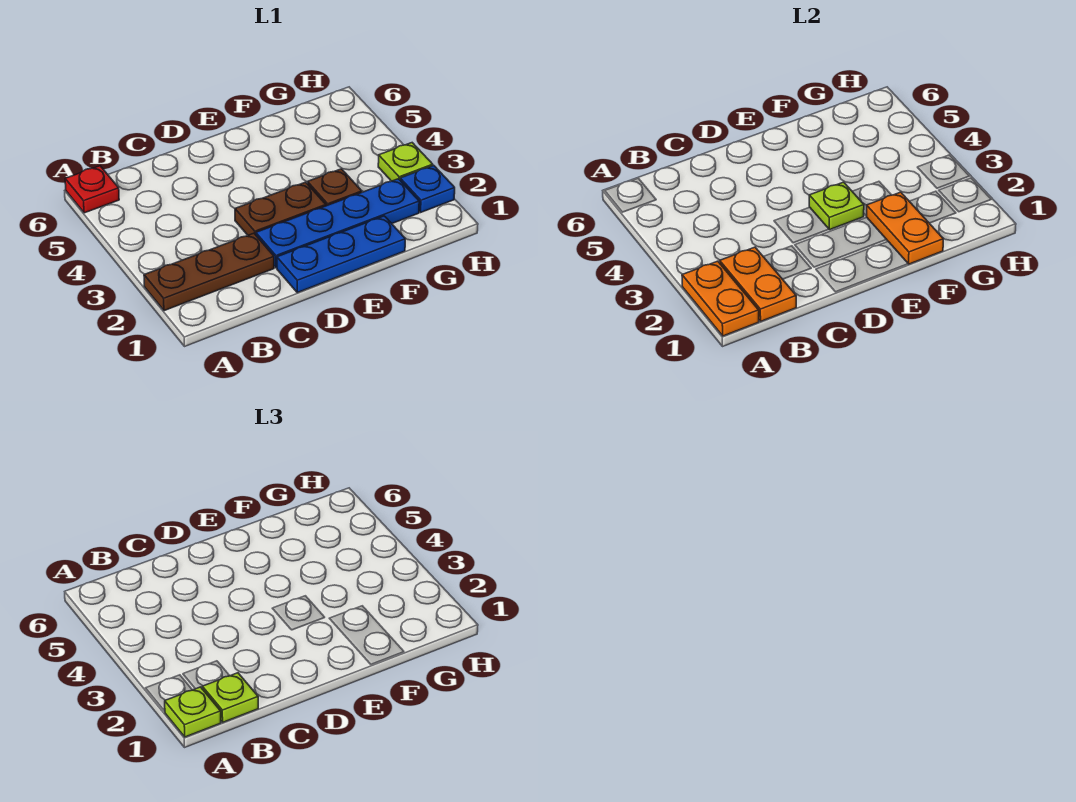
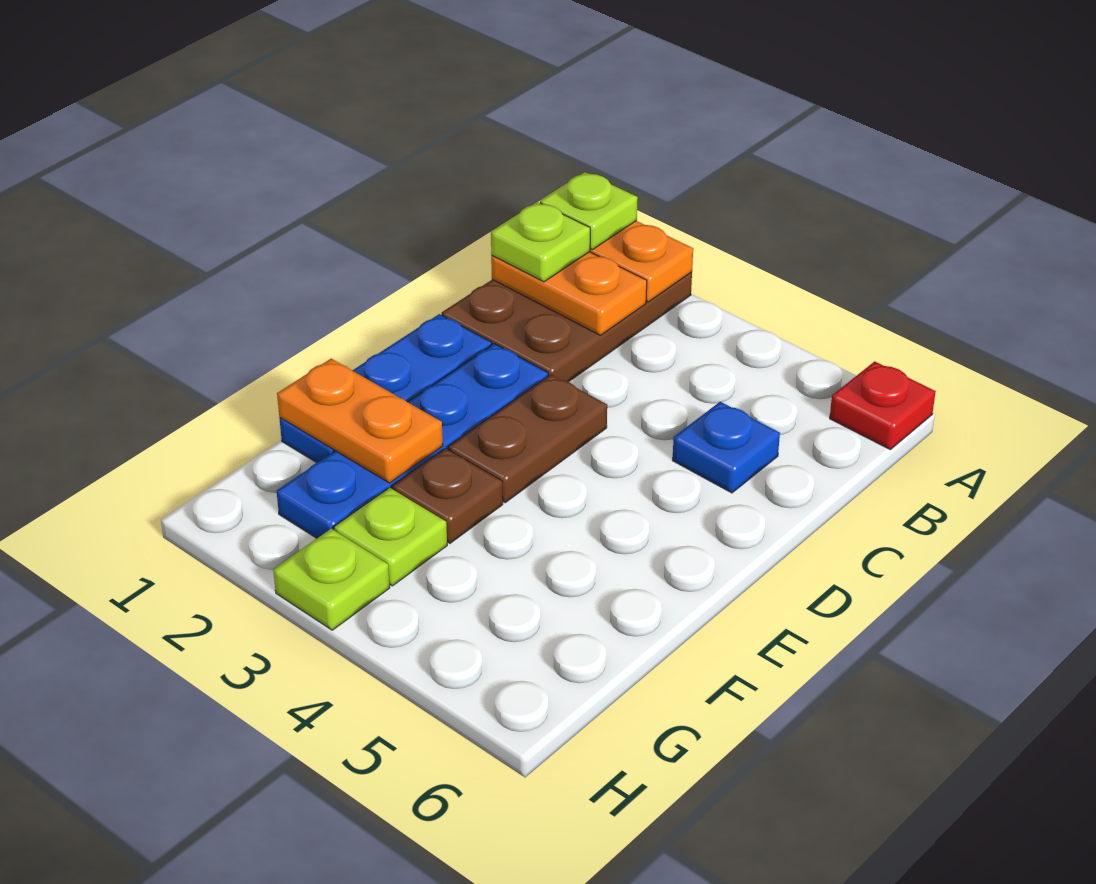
brown 1x3 plate [144,233,274,311] -> brown 2x3 plate [442,272,692,382]
lime 1x1 plate [809,182,864,230] -> lime 1x1 plate moved to [334,488,447,586]
blue 1x1 plate [400,165,455,212] -> blue 1x1 plate moved to [672,402,780,493]

